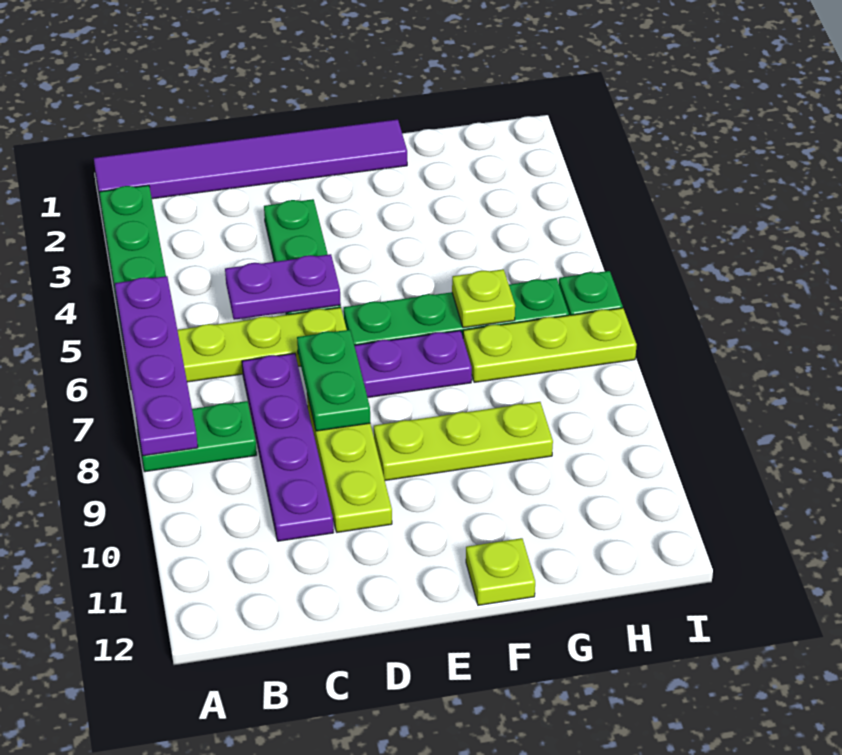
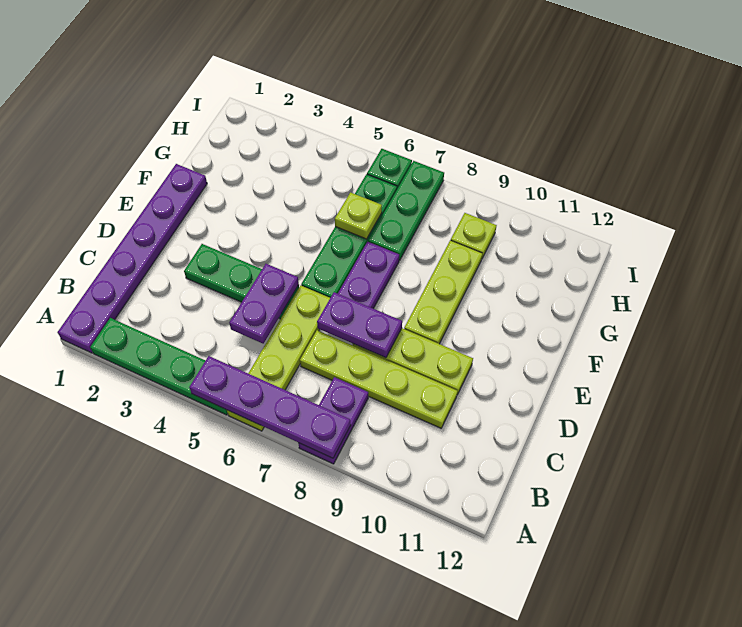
purple 1x6 tile [94,119,407,199] -> purple 1x6 plate [58,164,207,353]
green 1x2 plate [137,401,257,472] -> purple 1x2 plate [298,377,368,464]
purple 1x4 plate [242,353,334,541] -> lime 1x4 plate [300,330,457,428]
green 1x2 plate [297,330,370,431] -> purple 1x2 plate [317,292,402,358]
lime 1x1 plate [466,538,535,605] -> lime 1x1 plate moved to [451,213,497,258]
lime 1x3 plate [463,308,637,382] -> green 1x3 plate [368,161,444,260]

